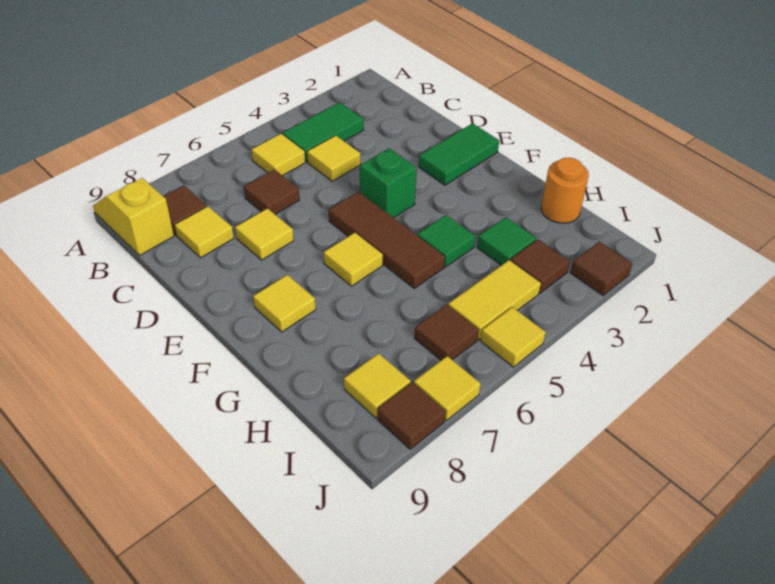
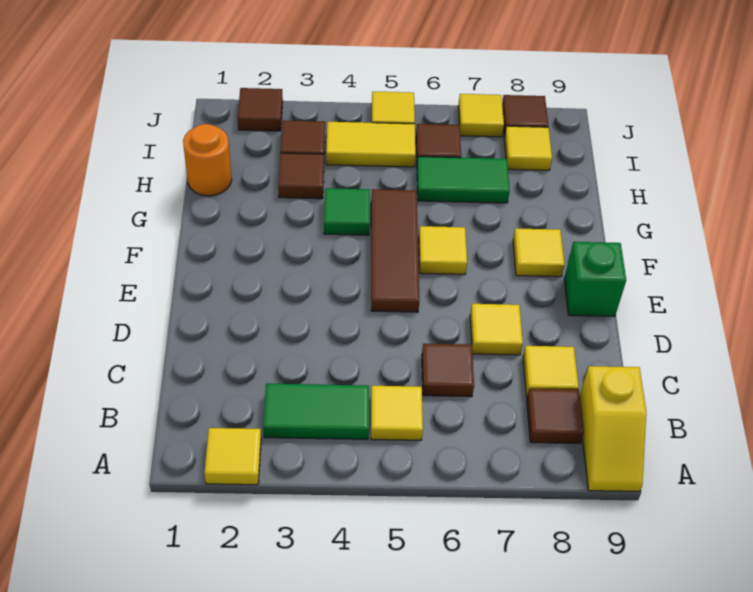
yellow 1x1 tile [307,136,361,181] -> yellow 1x1 tile moved to [204,428,261,485]
green 1x2 tile [419,123,499,185] -> green 1x2 tile moved to [417,157,510,203]
green 1x1 brick [360,148,417,218] -> green 1x1 brick moved to [564,242,626,316]
green 1x1 tile [477,217,536,265] -> brown 1x1 tile [278,153,324,199]

